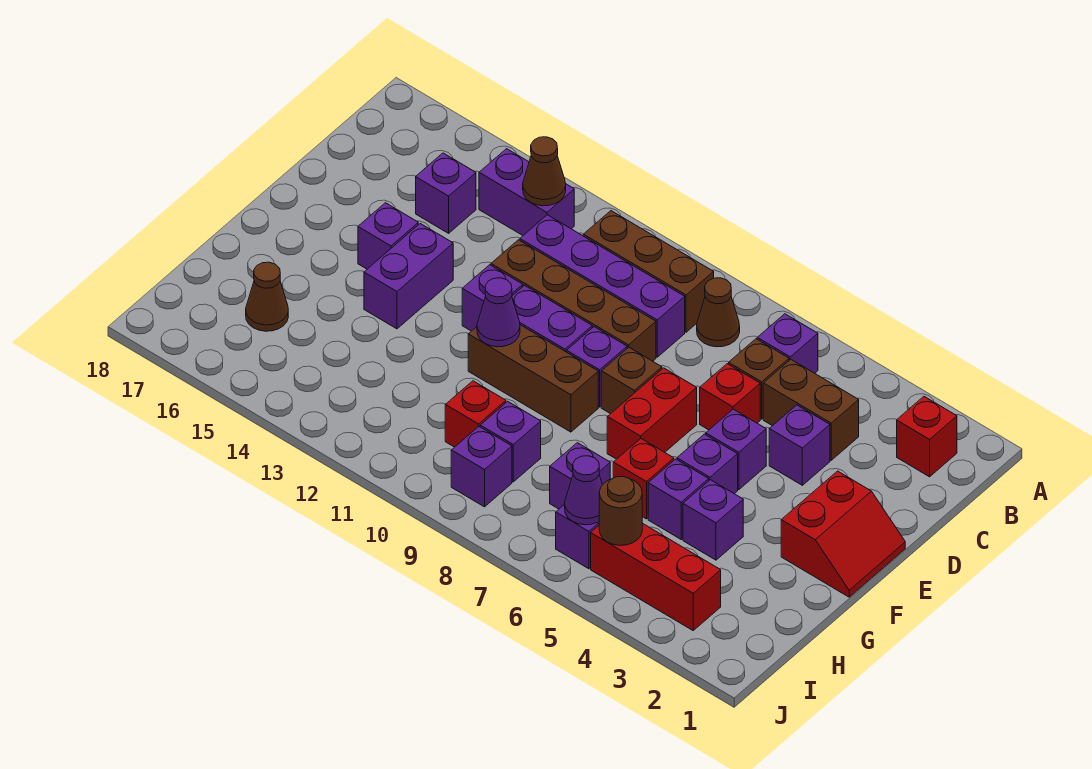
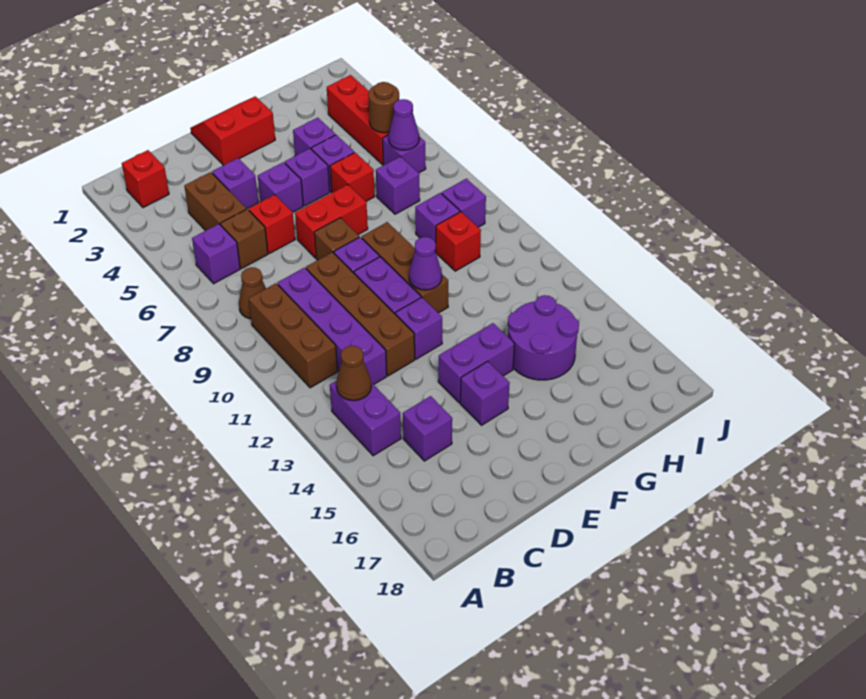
none -> purple 2x2 round brick [508,295,579,380]
brown 1x1 cone [246,262,288,331] -> none

